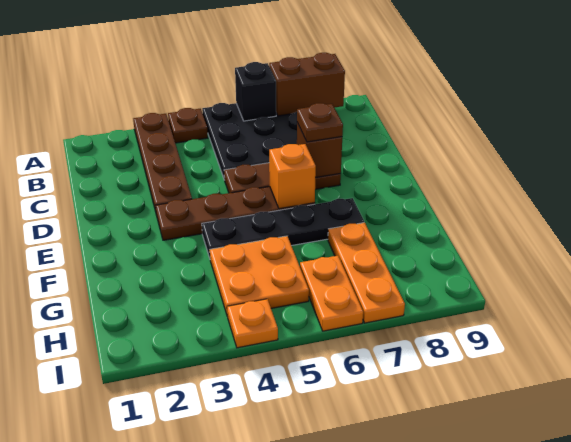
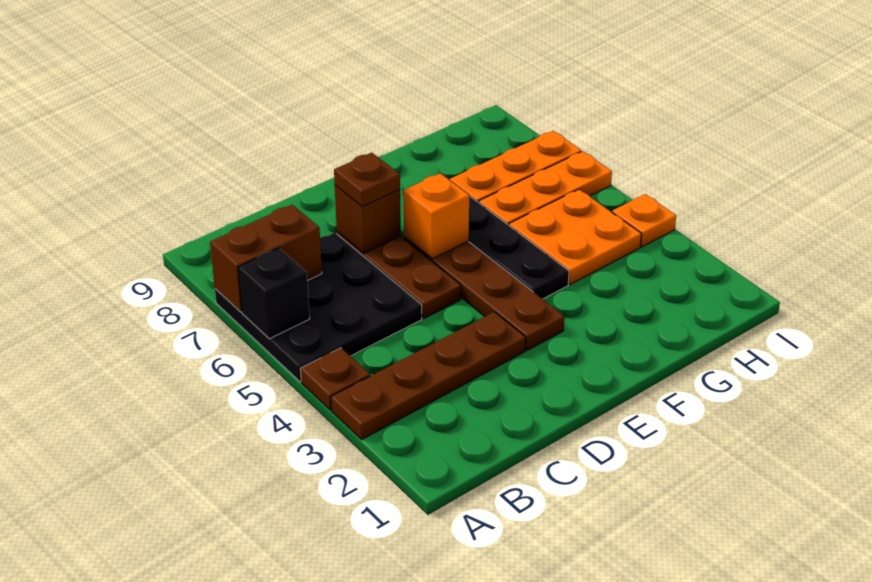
brown 1x2 brick [269,53,345,116] -> brown 1x2 brick turned to [210,205,322,312]
orange 1x2 plate [300,256,363,331] -> orange 1x3 plate [479,151,612,225]

